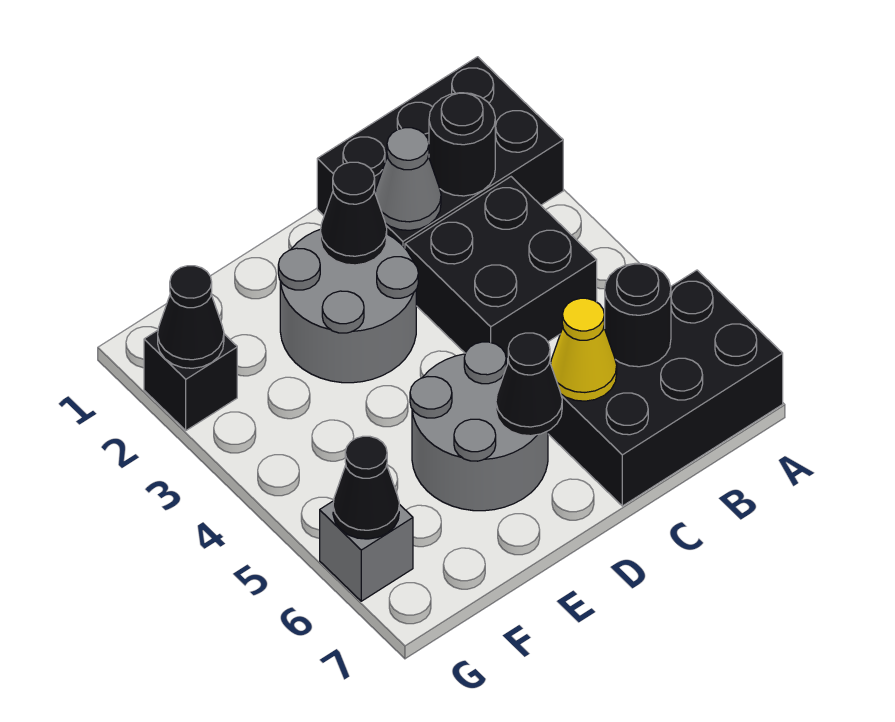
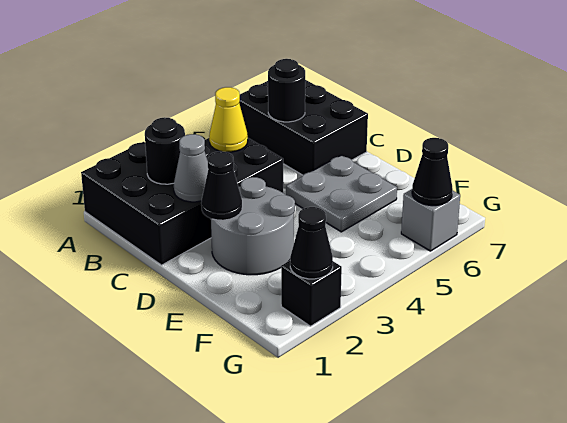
yellow 1x1 cone [551,298,617,401] -> yellow 1x1 cone moved to [209,87,248,152]
grey 2x2 round brick [410,342,548,511] -> grey 2x2 plate [286,155,397,232]
black 1x1 cone [496,333,562,436] -> none

